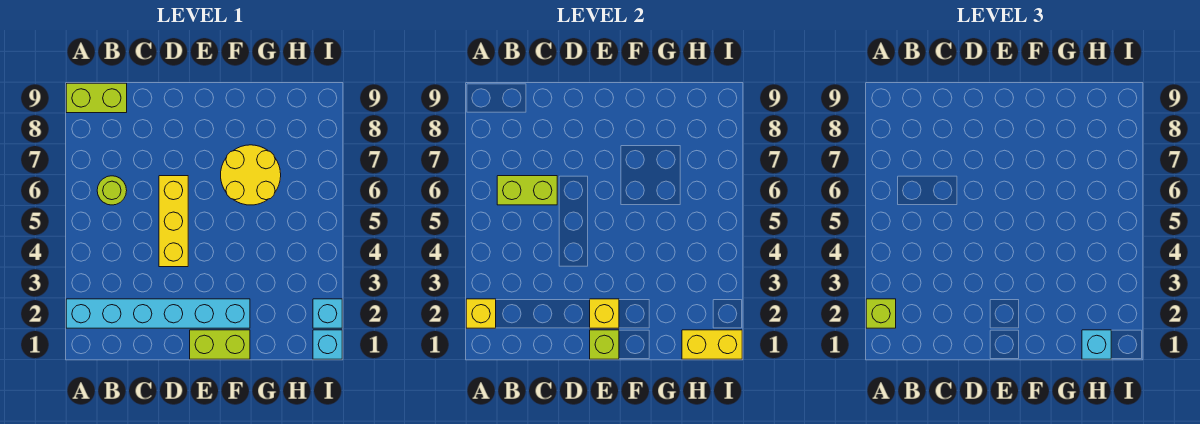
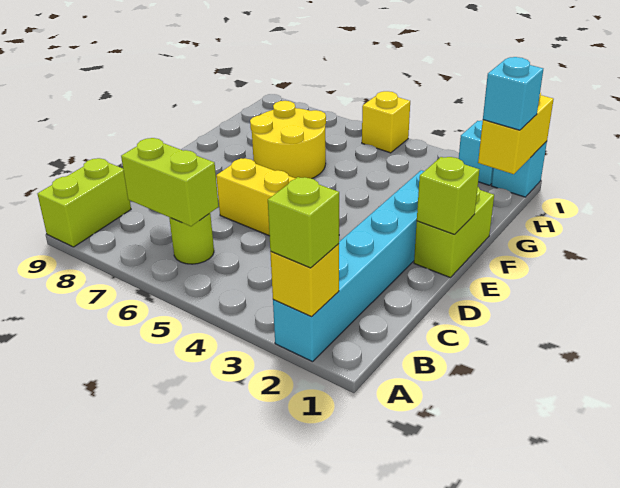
lime 1x2 brick [497,176,557,205] -> lime 1x2 brick turned to [121,138,219,226]
yellow 1x1 brick [590,299,619,328] -> yellow 1x1 brick moved to [362,91,410,153]

